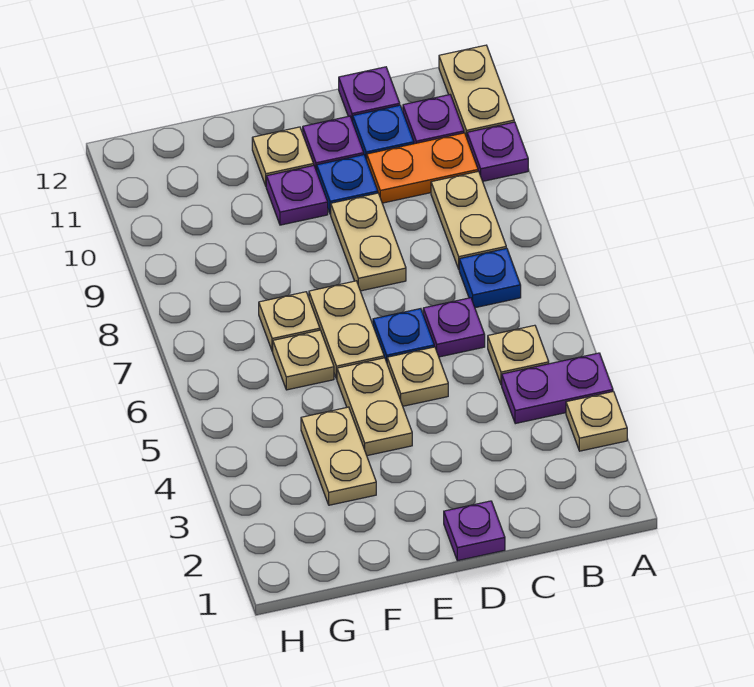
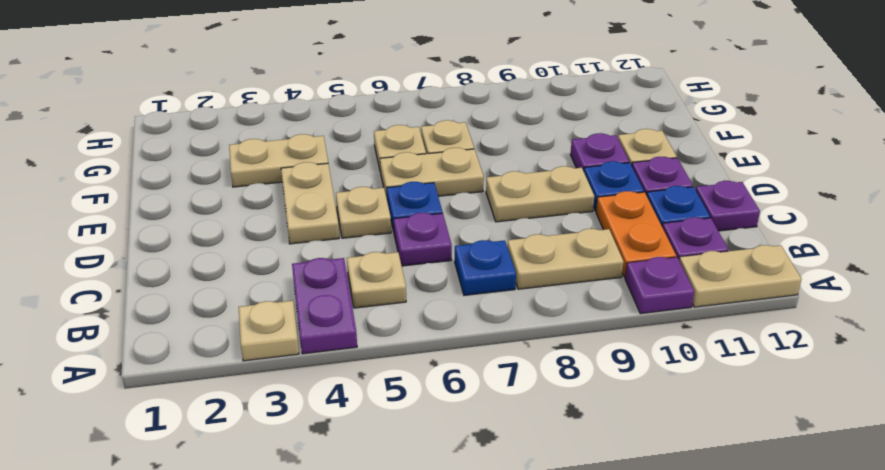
purple 1x1 plate [444,501,505,561] -> none
tan 1x2 plate [337,358,412,456] -> tan 1x2 plate turned to [281,162,339,244]

